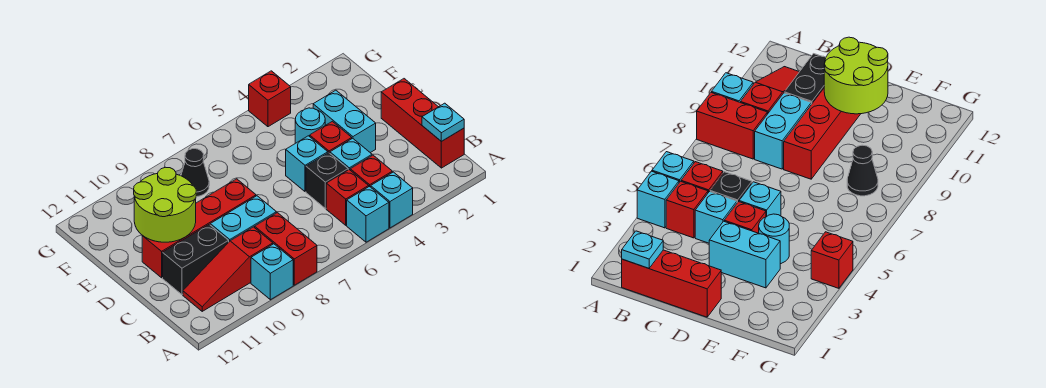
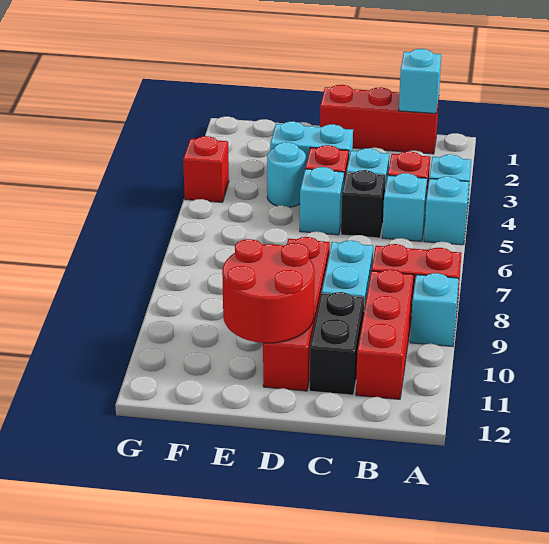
cyan 1x1 plate [422,103,464,141] -> cyan 1x1 brick [399,49,441,114]
red 1x1 brick [326,170,369,225] -> cyan 1x1 brick [382,173,427,241]
red 1x3 slope [183,227,273,311] -> red 1x3 brick [356,269,414,399]
lime 2x2 round brick [134,167,196,242] -> red 2x2 round brick [222,239,315,343]
black 1x1 cone [181,149,209,197] -> none

